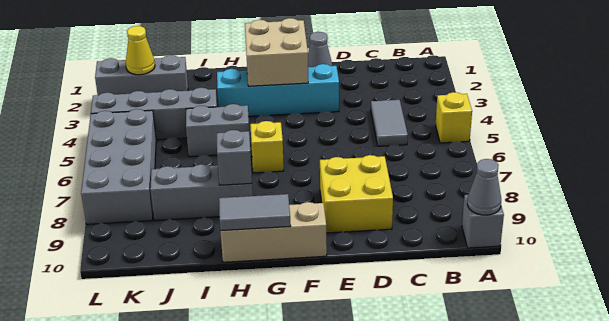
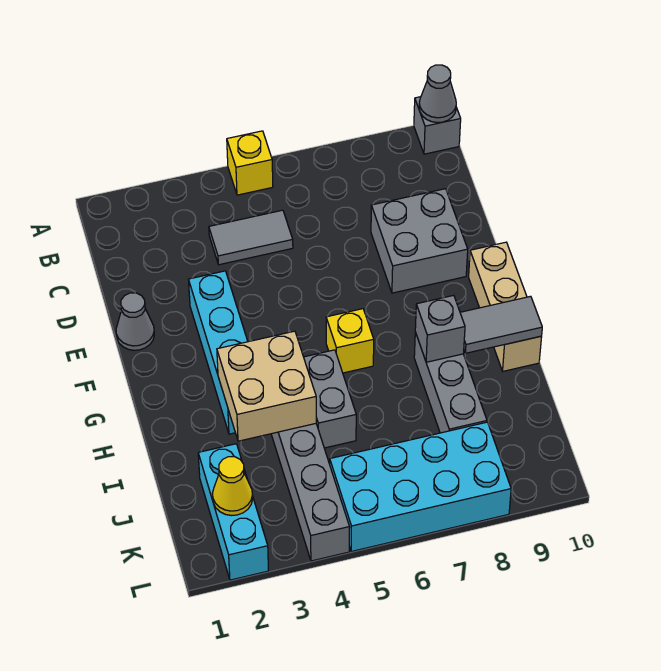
yellow 2x2 brick [320,155,393,233] -> grey 2x2 brick [371,189,468,293]
tan 2x2 brick [245,18,308,86] -> tan 2x2 brick moved to [217,331,316,441]
grey 1x2 tile [219,194,291,231] -> grey 1x2 tile turned to [460,296,542,353]
grey 1x3 brick [95,55,188,95] -> cyan 1x3 brick [198,444,269,580]
grey 2x4 brick [81,109,156,224] -> cyan 2x4 brick [330,422,511,551]

